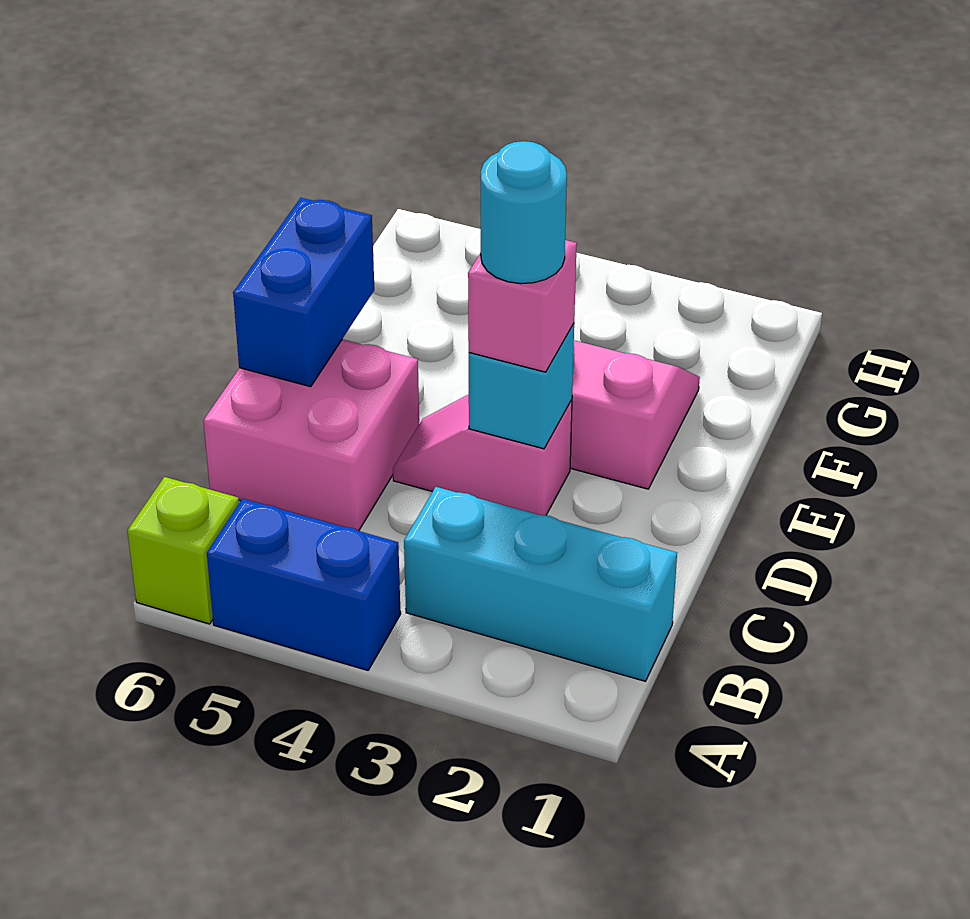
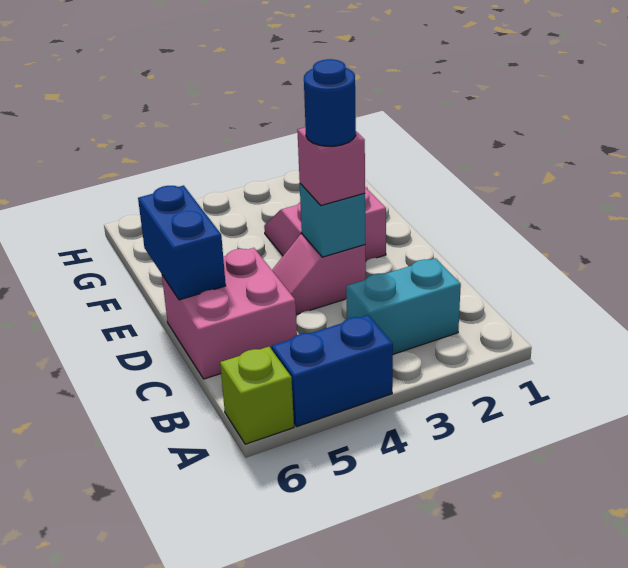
cyan 1x3 brick [404,487,677,681] -> cyan 1x2 brick [346,258,461,354]
cyan 1x1 round brick [481,141,567,284] -> blue 1x1 round brick [304,59,356,146]

